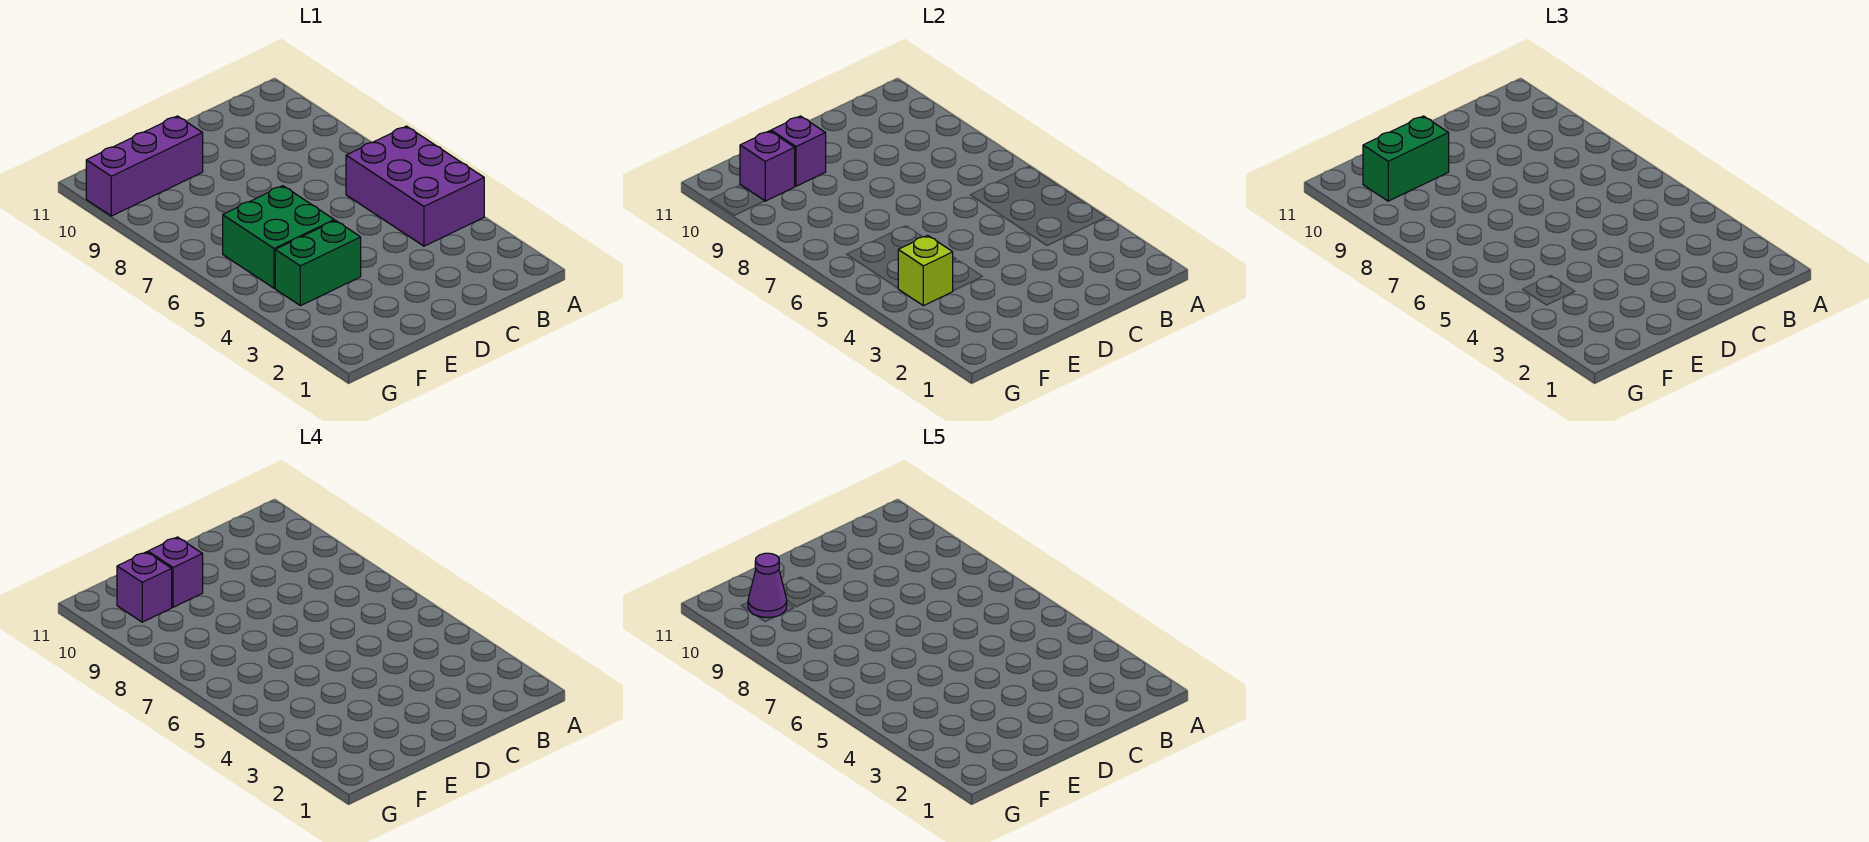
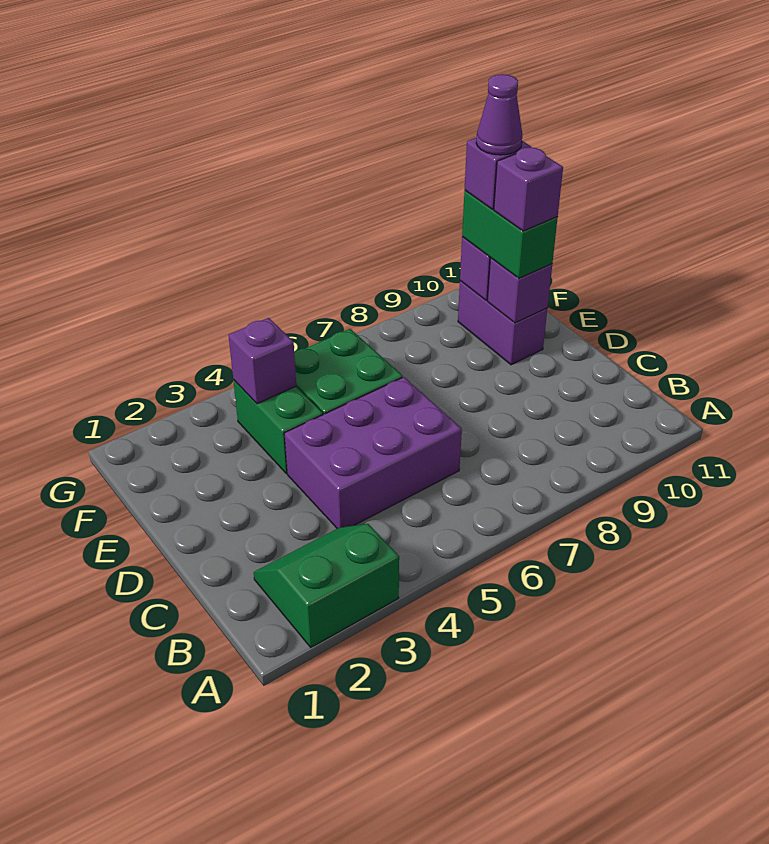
none -> green 2x2 slope [254,524,399,647]
purple 2x3 brick [346,126,484,246] -> purple 2x3 brick moved to [284,377,462,529]
purple 1x3 brick [86,116,203,216] -> purple 1x2 brick [458,281,547,365]
lime 1x1 brick [898,235,953,306] -> purple 1x1 brick [229,318,296,404]

